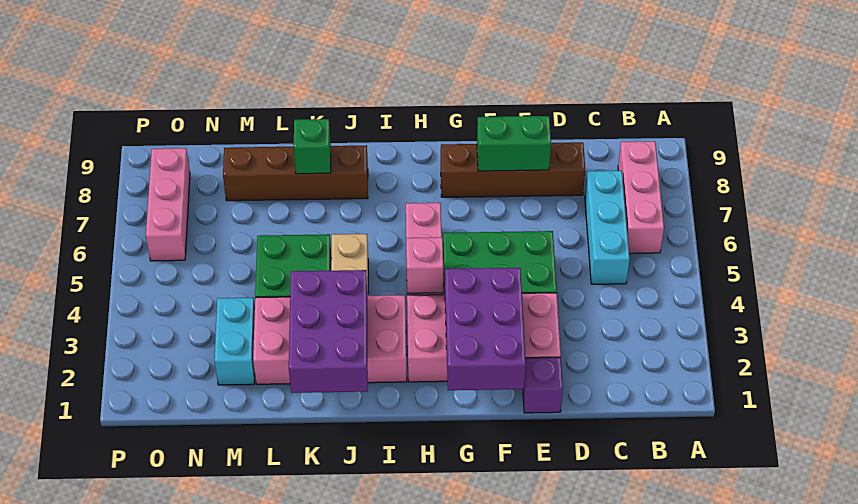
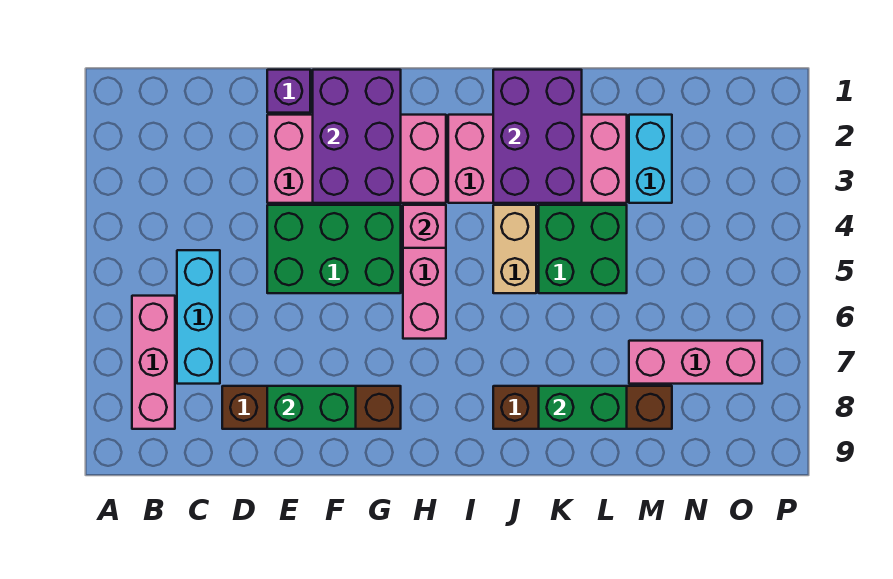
green 1x1 brick [294,119,331,174] -> green 1x2 brick [539,386,627,429]
pink 1x3 brick [146,148,190,261] -> pink 1x3 brick turned to [629,341,762,384]

